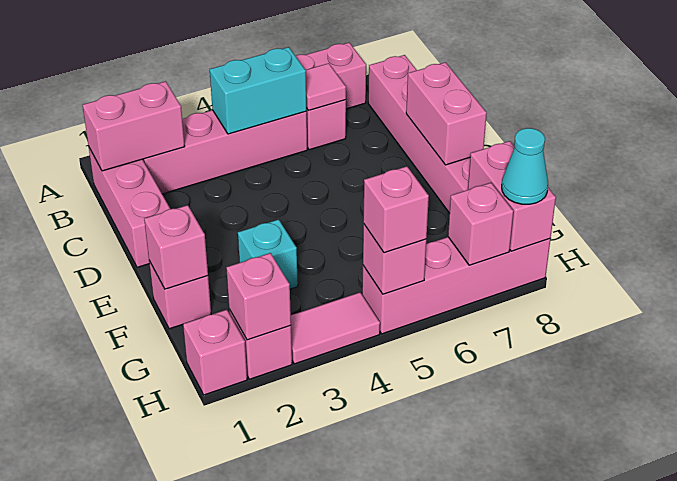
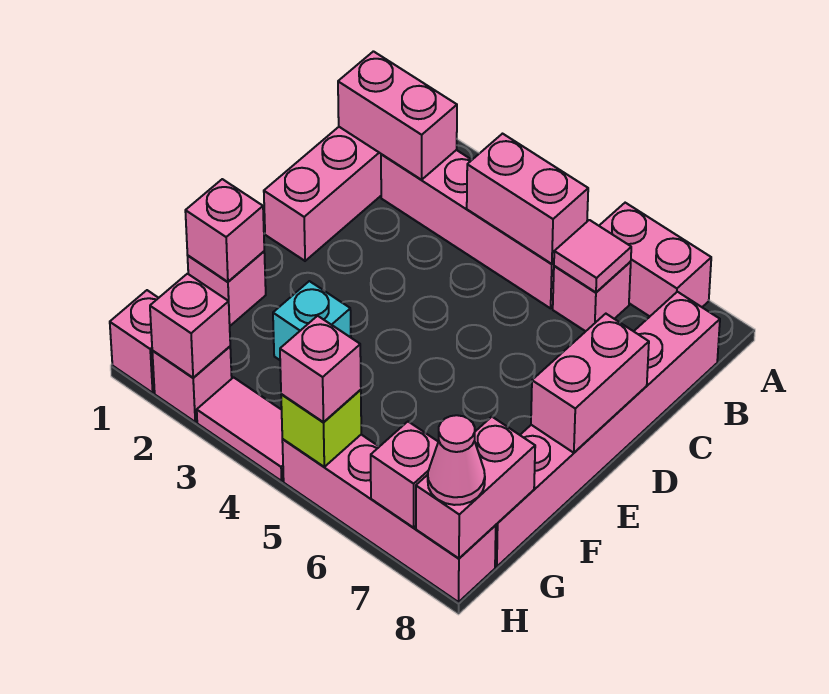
cyan 1x2 brick [210,47,307,134] -> pink 1x2 brick [467,134,588,264]
pink 1x1 brick [363,224,426,294] -> lime 1x1 brick [281,390,361,467]
cyan 1x1 cone [502,128,548,204] -> pink 1x1 cone [428,415,485,505]

